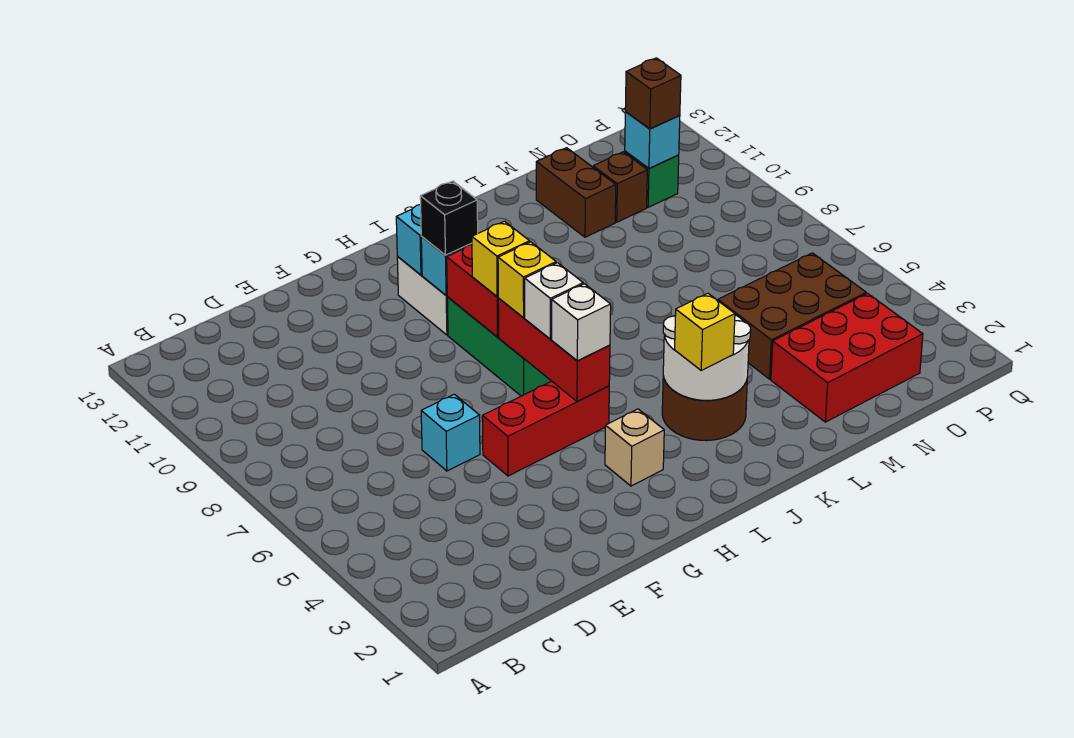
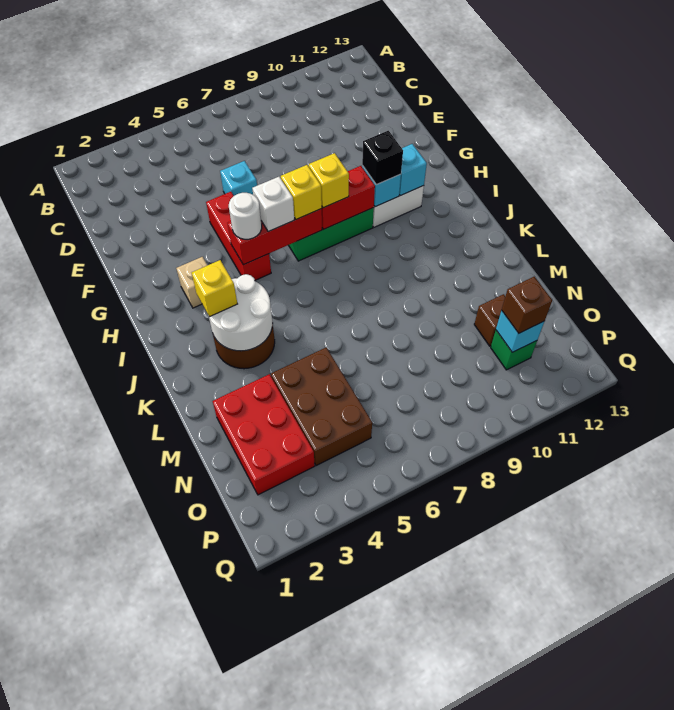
white 1x1 brick [552,284,611,361] -> white 1x1 round brick [229,193,262,239]
brown 1x2 brick [536,148,616,237] -> none

